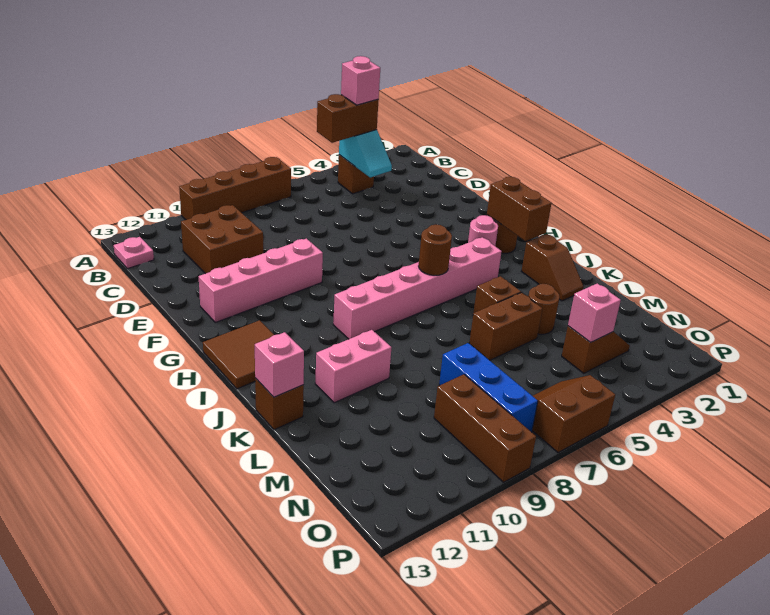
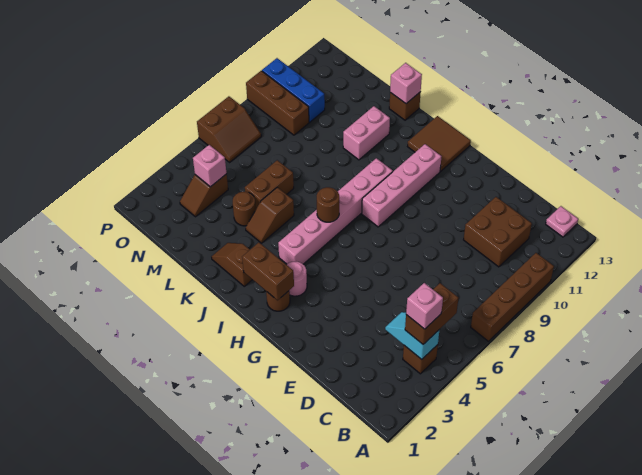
pink 1x4 brick [199,238,323,322] -> pink 1x4 brick moved to [362,144,441,227]
blue 1x3 brick [439,343,538,432] -> blue 1x3 brick moved to [262,58,325,122]

